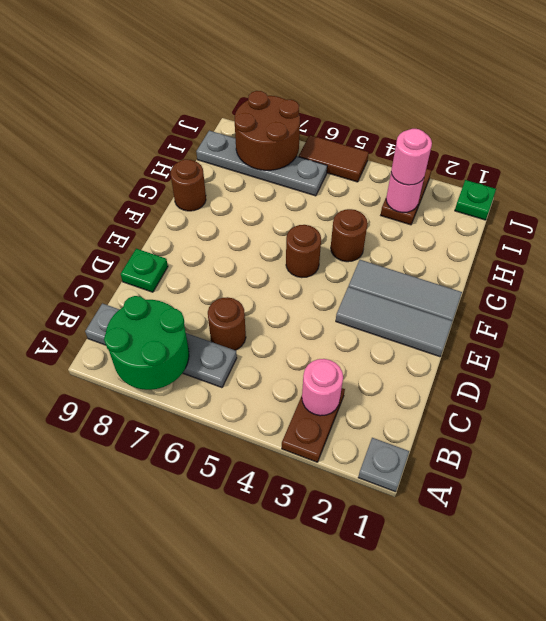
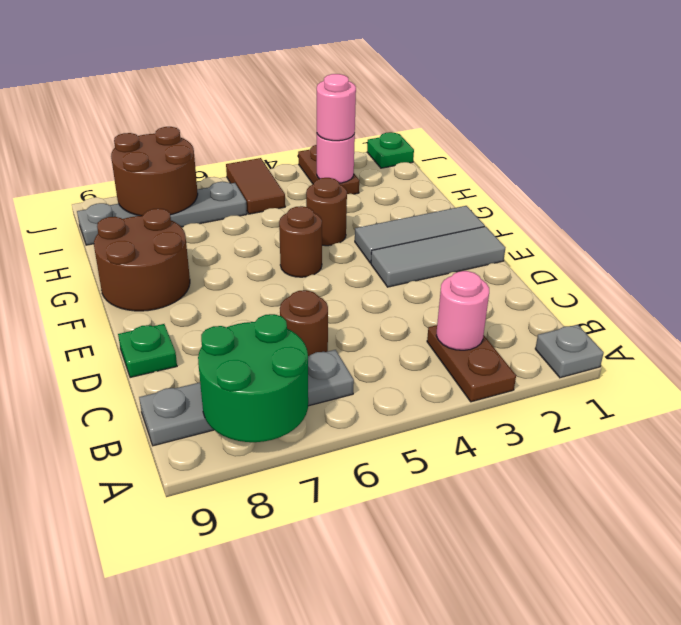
brown 1x1 round brick [171,159,206,211] -> brown 2x2 round brick [94,209,190,311]
brown 1x2 tile [299,135,369,182] -> brown 1x2 tile turned to [226,158,285,214]

